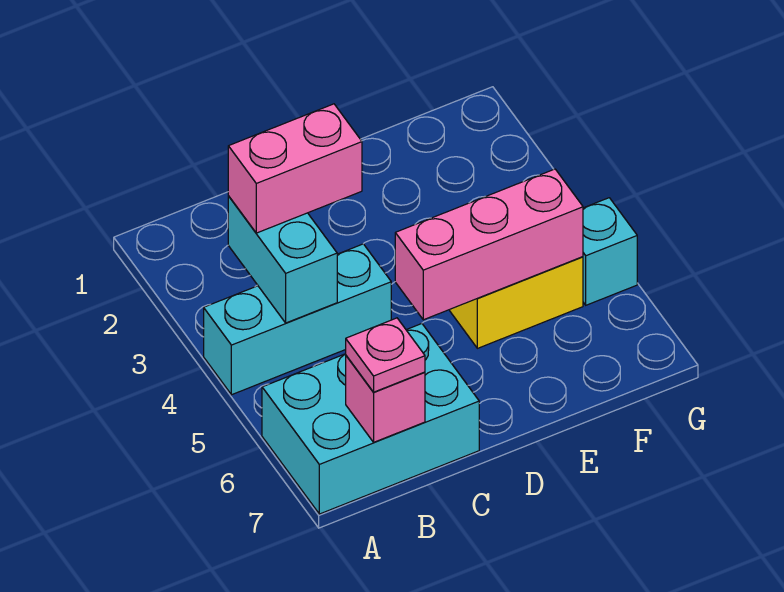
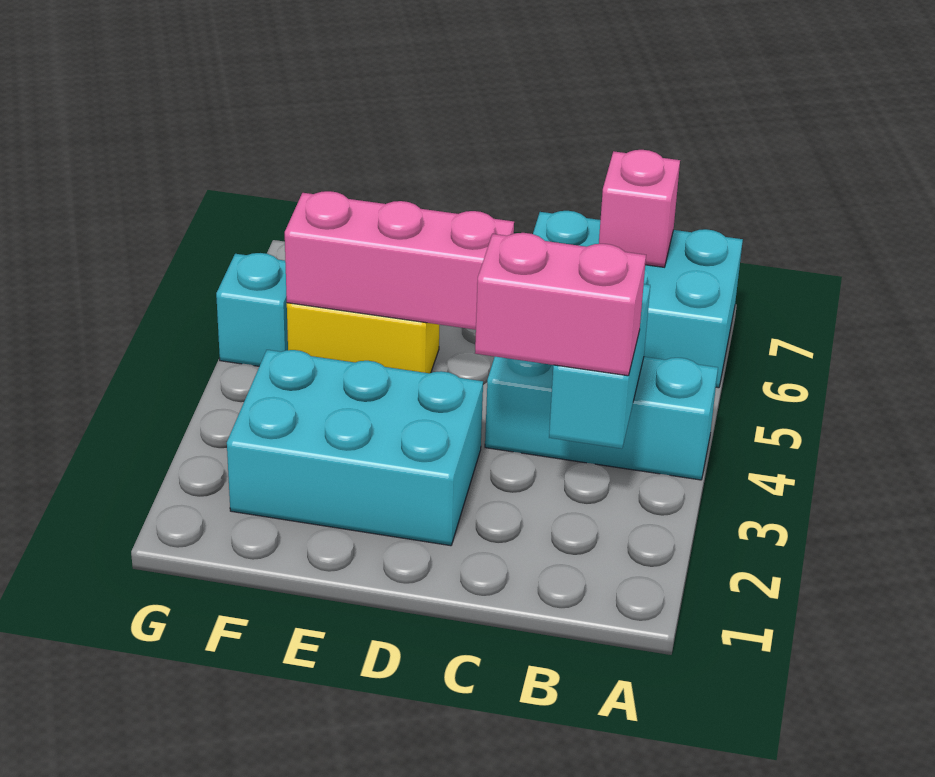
pink 1x1 plate [346,318,425,392] -> none
none -> cyan 2x3 brick [227,350,483,546]

